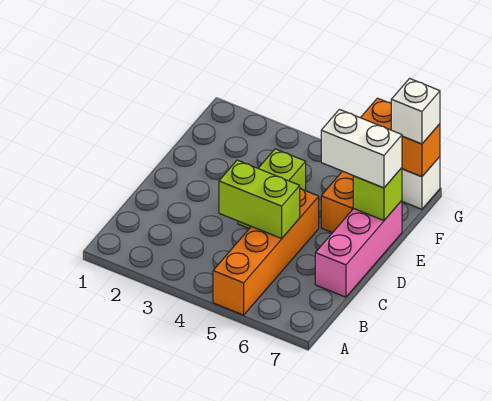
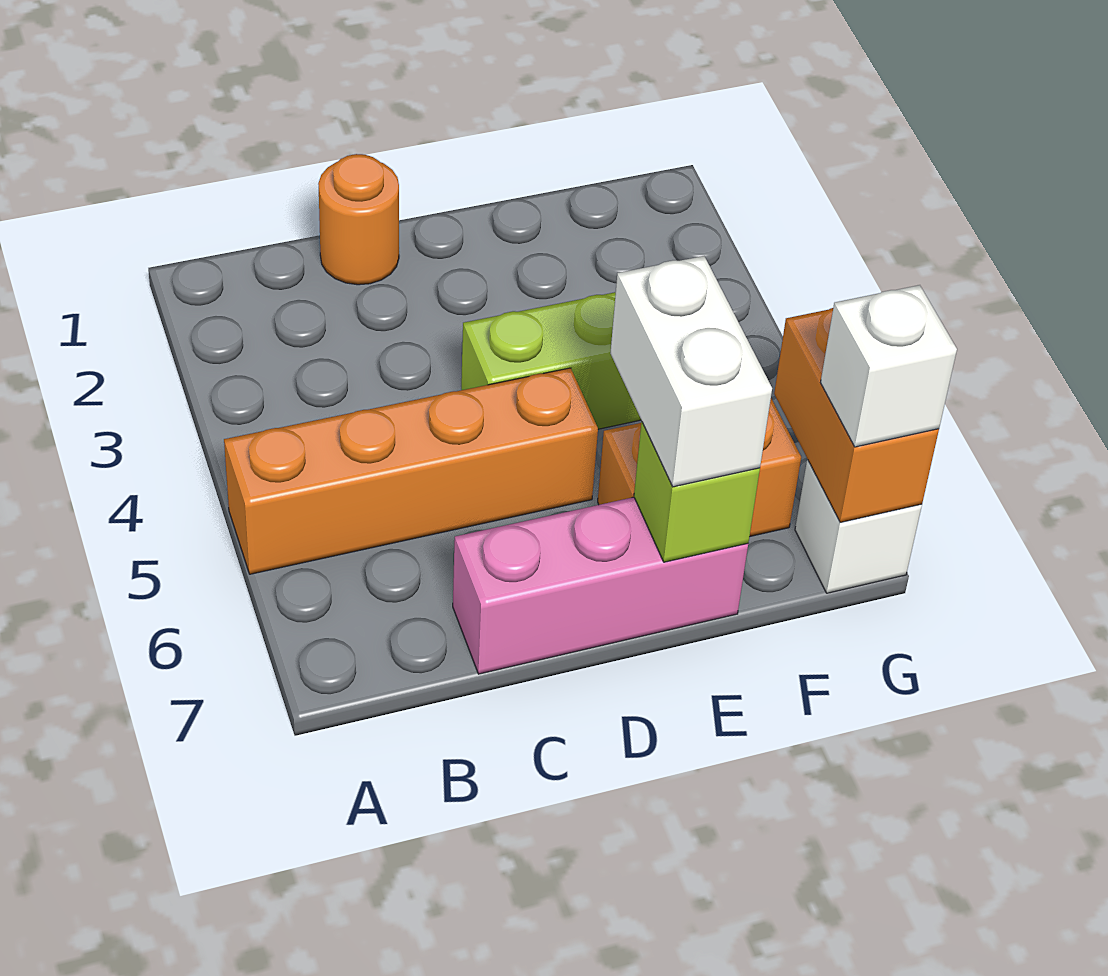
none -> orange 1x1 round brick [318,154,399,285]
lime 1x2 brick [219,160,300,238] -> none

